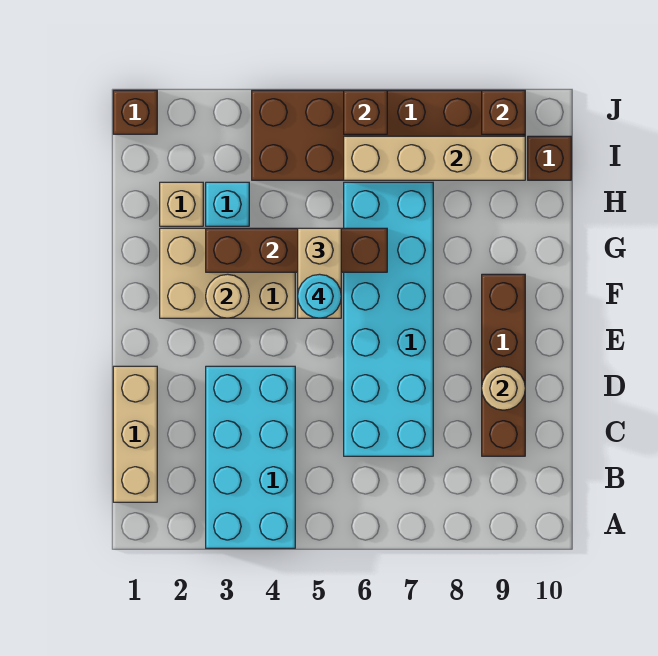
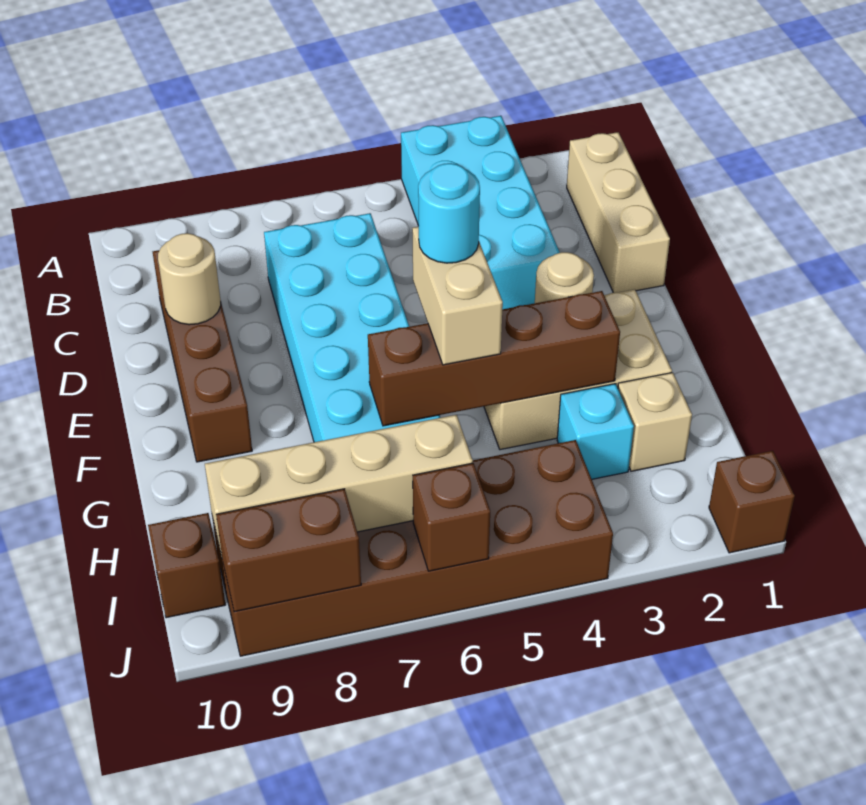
brown 1x1 brick [482,90,525,134] -> brown 1x2 brick [216,489,361,612]

